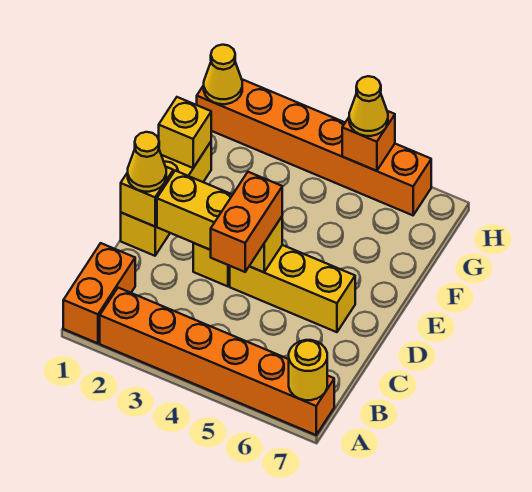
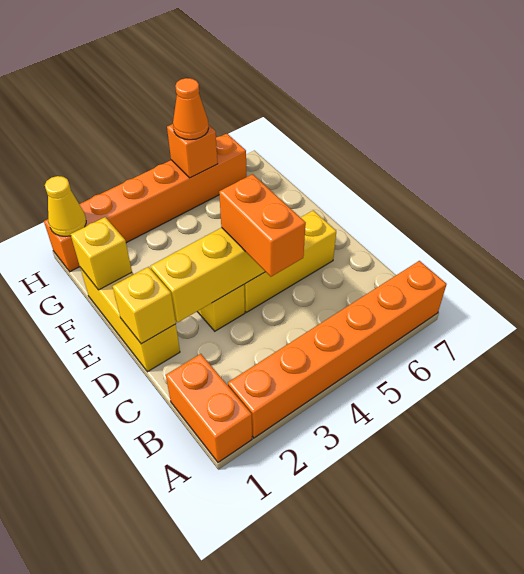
yellow 1x1 round brick [289,340,327,400] -> none
yellow 1x1 cone [128,132,166,192] -> none
yellow 1x1 cone [349,76,388,136] -> orange 1x1 cone [173,78,209,140]

